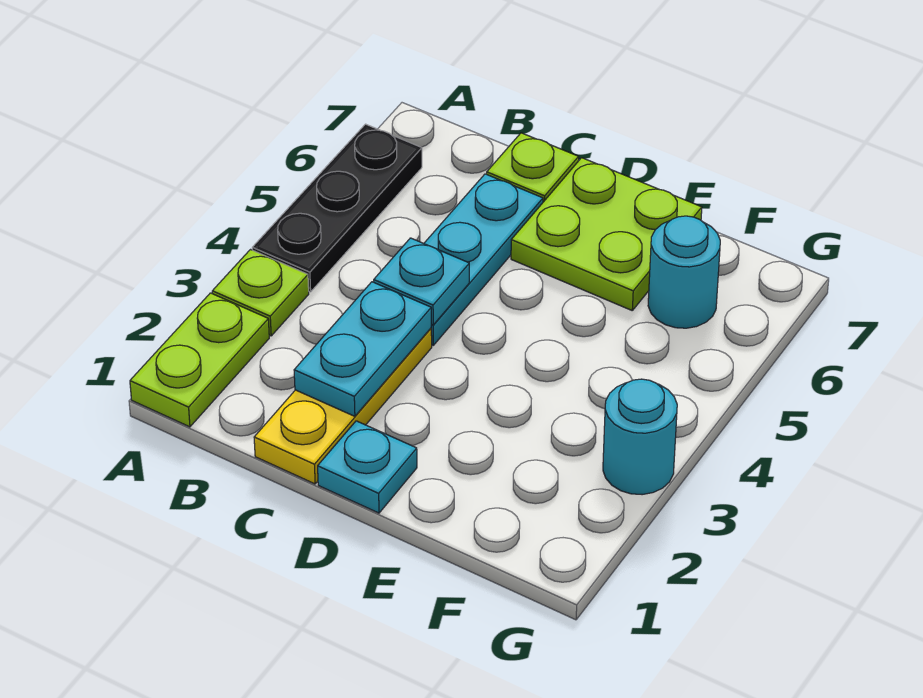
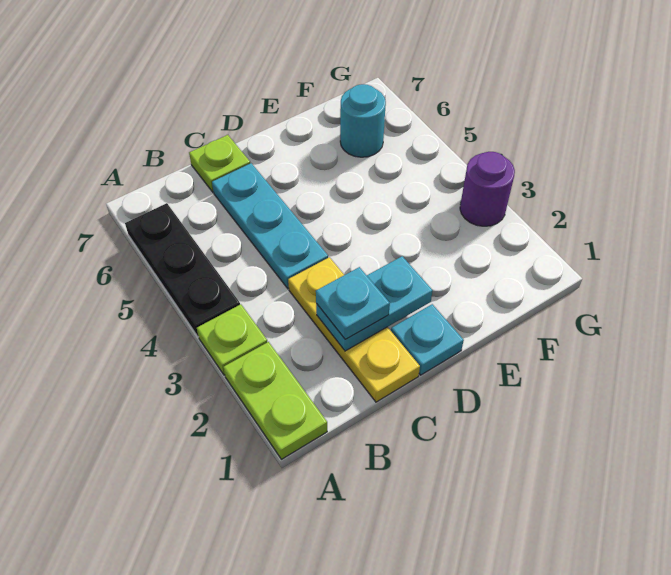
cyan 1x2 plate [294,282,431,416] -> cyan 1x2 plate turned to [316,256,433,351]
cyan 1x1 plate [374,238,469,325] -> cyan 1x1 plate moved to [316,267,390,339]
lime 2x2 plate [511,158,702,310] -> none
cyan 1x1 round brick [603,379,677,495] -> purple 1x1 round brick [460,152,515,226]

